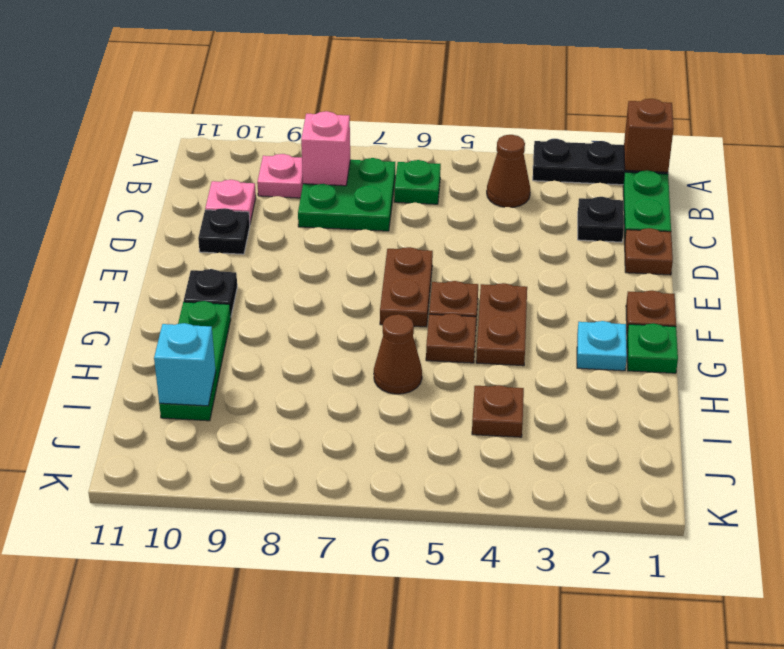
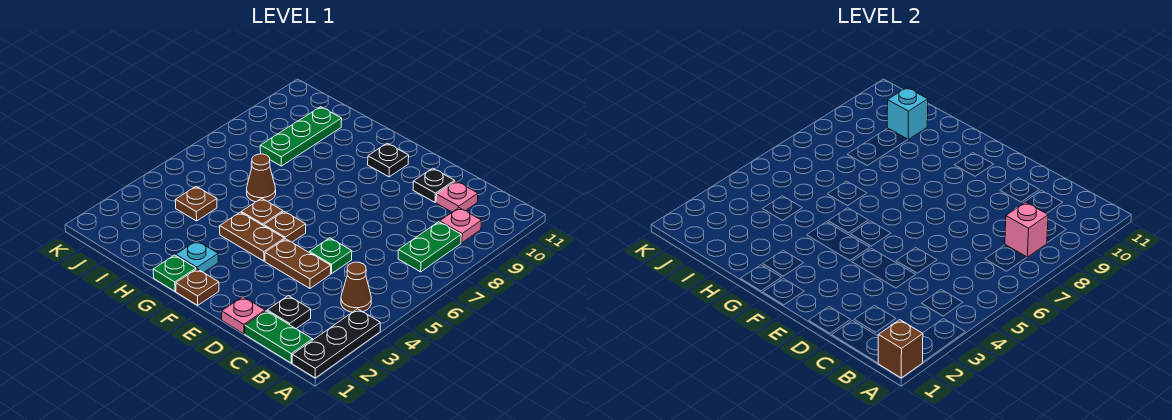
green 1x1 plate [394,160,441,204] -> green 1x1 plate moved to [309,238,352,274]
green 2x2 plate [298,158,395,231] -> green 1x2 plate [398,222,461,272]
brown 1x1 plate [625,228,673,275] -> pink 1x1 plate [222,297,265,334]
brown 1x2 plate [380,247,433,327] -> brown 1x2 plate moved to [265,239,331,288]
green 1x3 plate [159,301,231,421] -> green 1x3 plate turned to [260,107,342,166]

